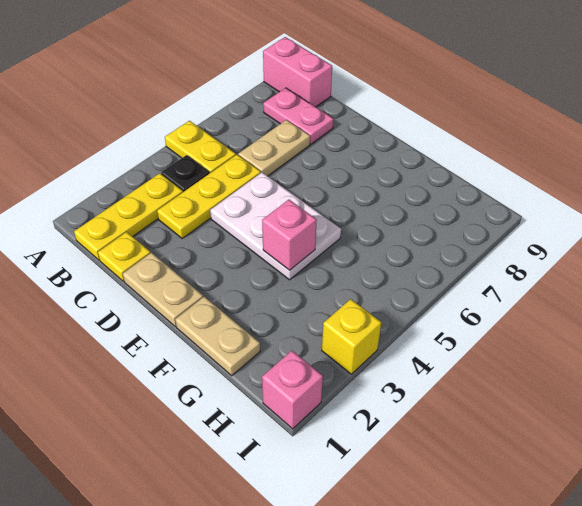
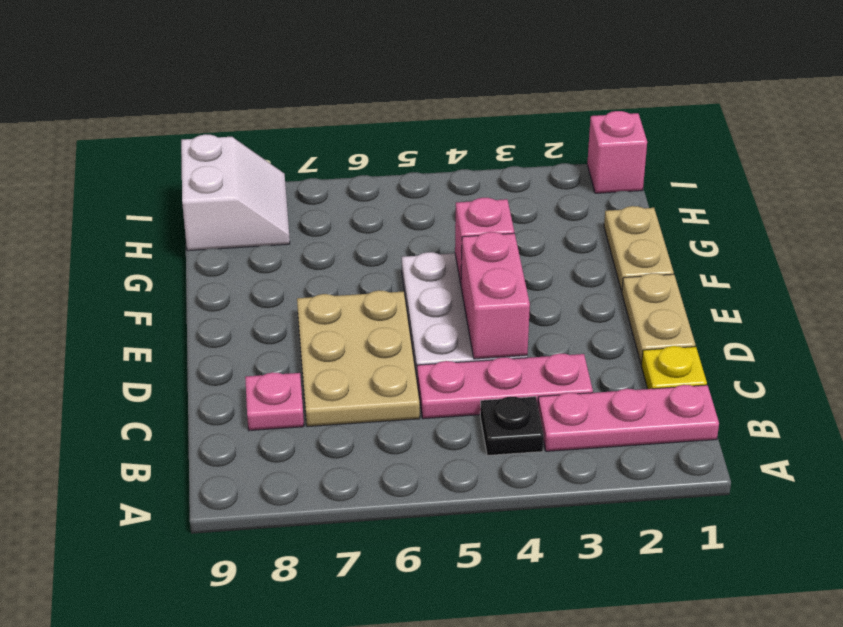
yellow 1x2 plate [165,121,236,173] -> none
pink 1x2 brick [263,37,332,107] -> pink 1x2 brick moved to [461,232,530,359]
yellow 1x3 plate [74,173,183,260] -> pink 1x3 plate [538,385,719,451]
pink 1x2 plate [263,88,334,144] -> pink 1x1 plate [245,372,304,431]
yellow 1x3 plate [157,155,261,238] -> pink 1x3 plate [417,353,593,419]
tan 1x2 plate [238,120,310,176] -> tan 2x3 plate [297,290,420,427]
none -> white 2x2 slope [181,134,290,251]
yellow 1x1 brick [322,299,381,374] -> none

